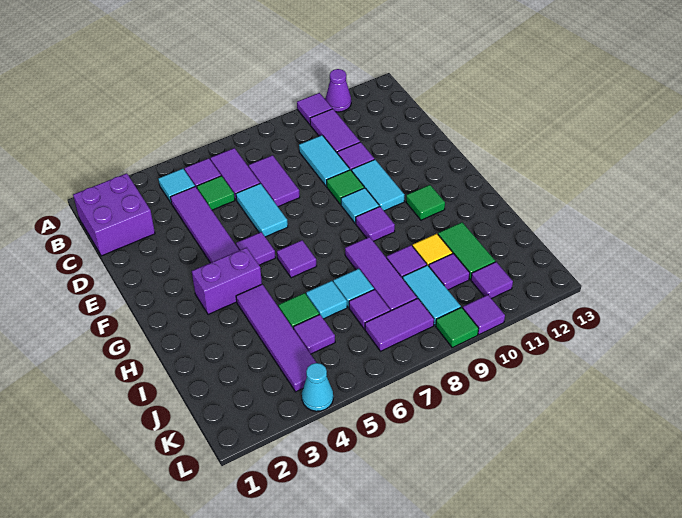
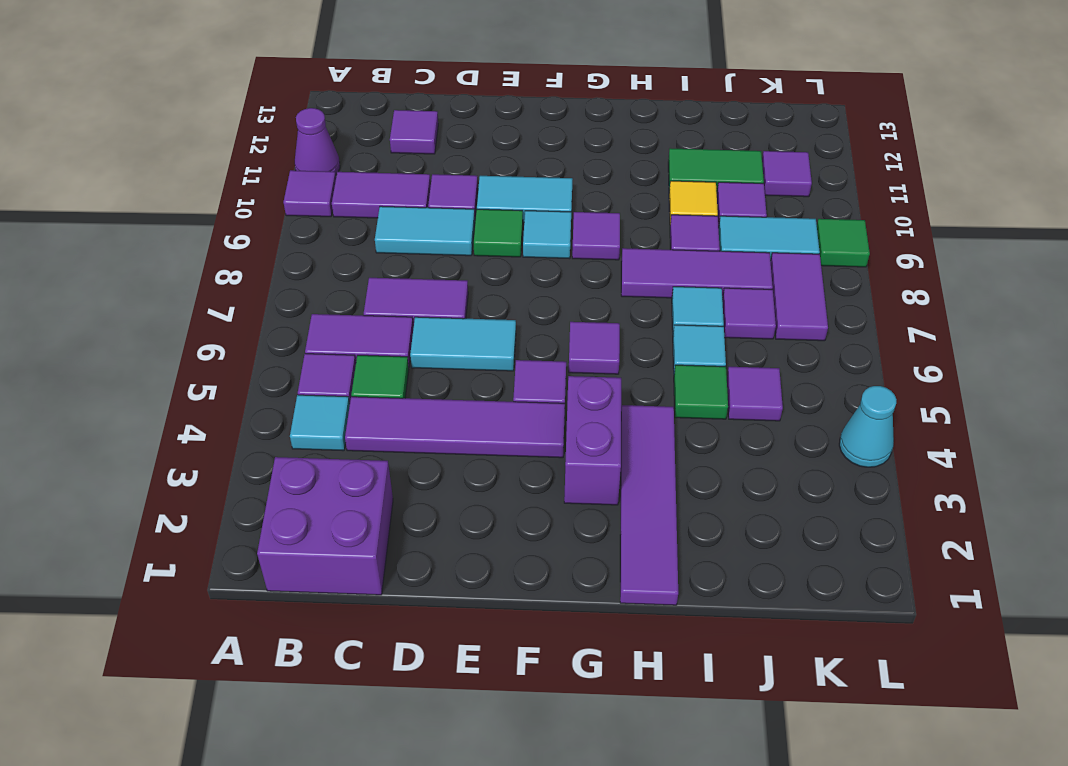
green 1x1 tile [406,185,445,220] -> none
purple 1x4 tile [236,284,316,392] -> purple 1x4 tile turned to [620,405,678,605]
purple 1x1 tile [463,295,505,335] -> purple 1x1 tile moved to [390,110,438,154]

